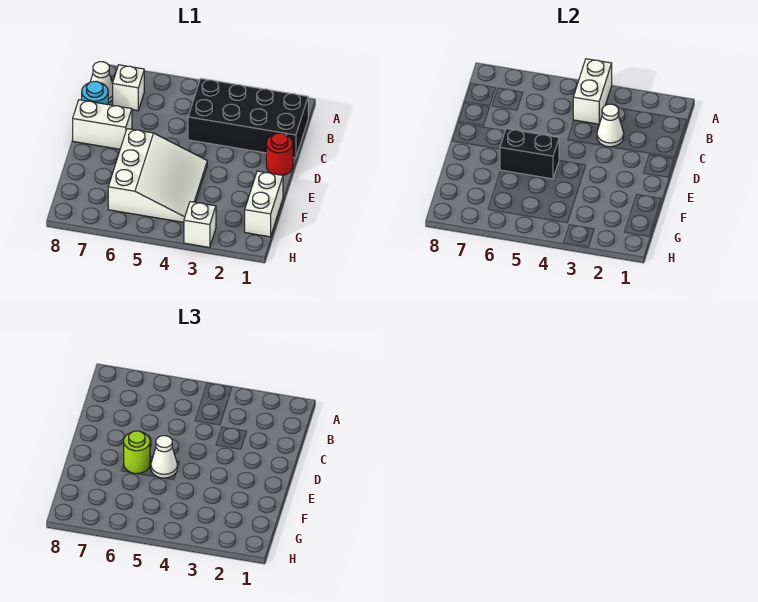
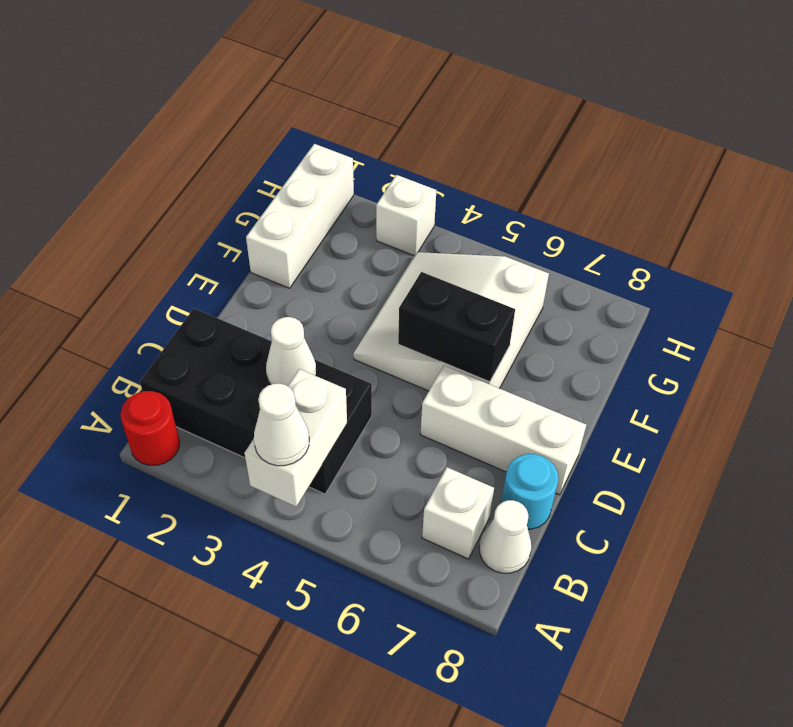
red 1x1 round brick [266,133,293,175] -> red 1x1 round brick moved to [120,391,180,465]
white 1x2 brick [73,100,132,149] -> white 1x3 brick [420,366,586,495]
white 1x1 cone [151,436,177,478] -> white 1x1 cone moved to [254,383,309,466]
lime 1x1 round brick [124,431,150,474] -> none
white 1x2 brick [245,171,283,237] -> white 1x3 brick [246,144,354,288]

